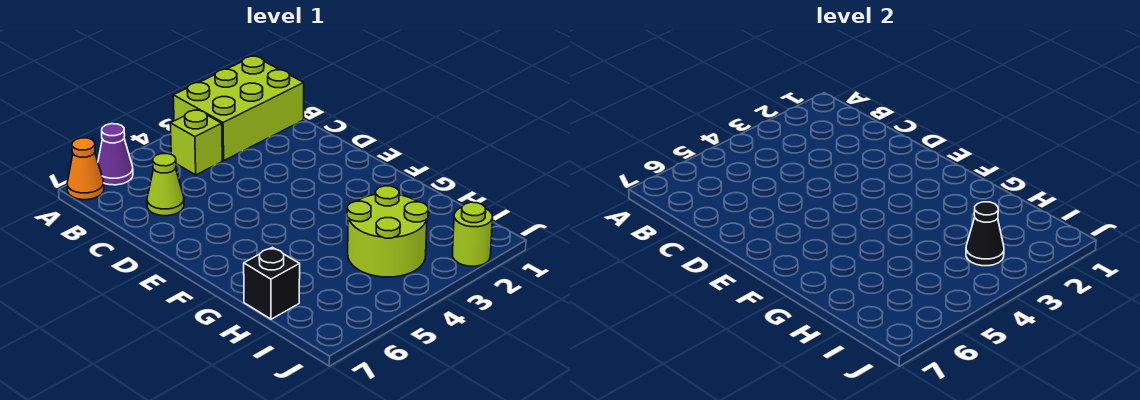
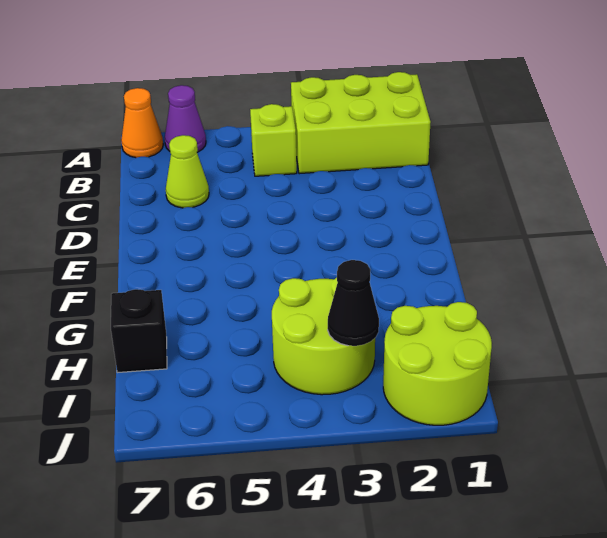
lime 1x1 round brick [453,202,492,266] -> lime 2x2 round brick [383,302,492,425]

